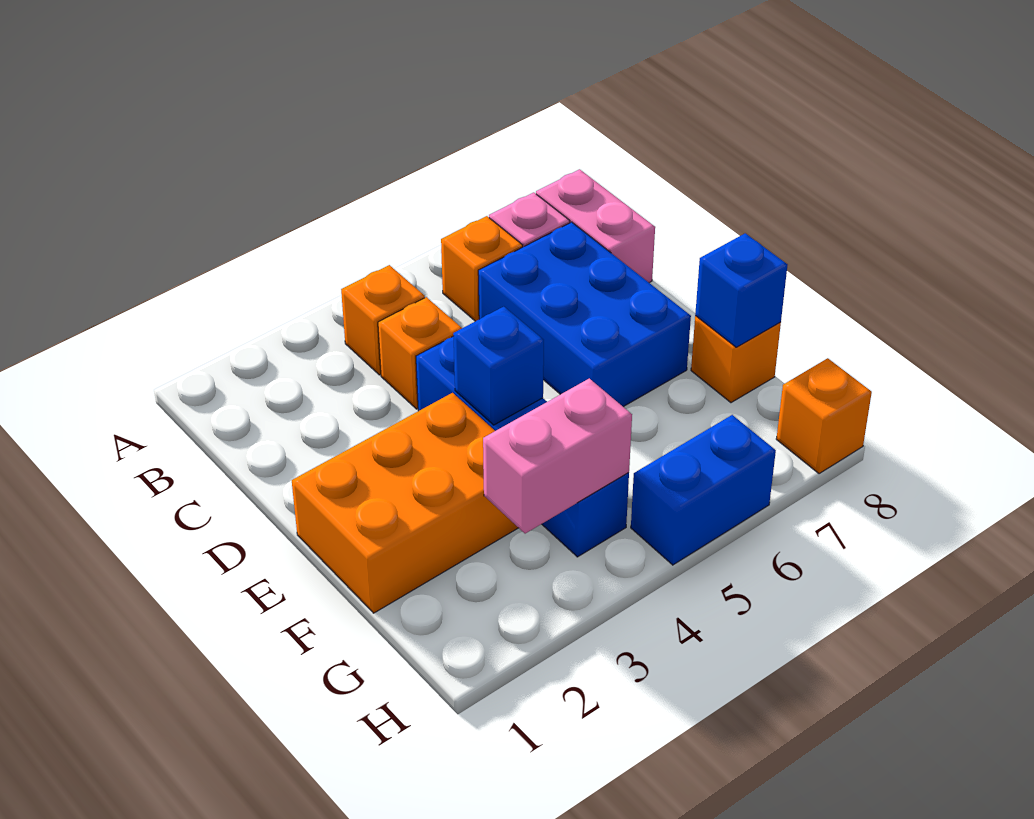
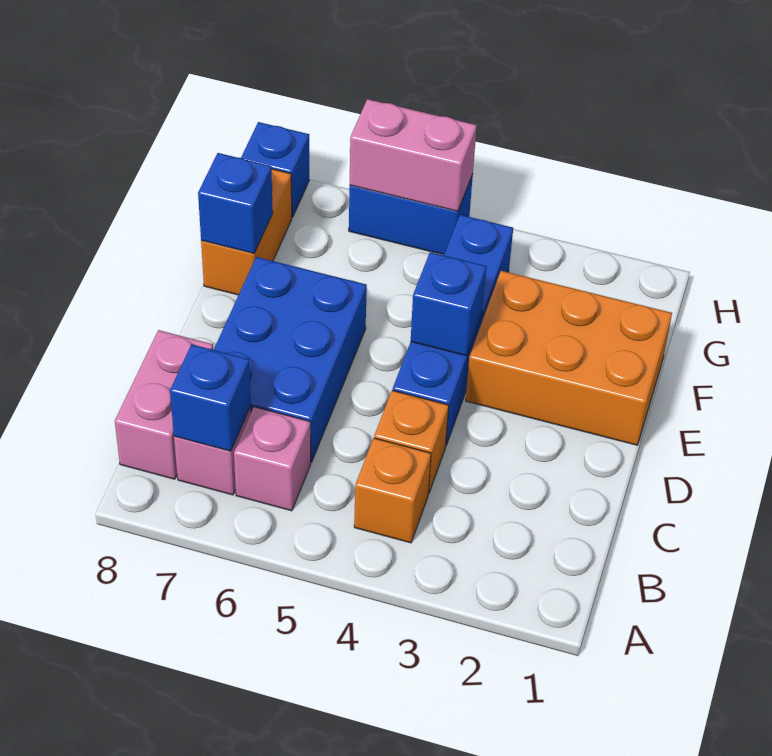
orange 1x1 brick [441,216,523,321] -> pink 1x1 brick [234,407,311,511]
none -> blue 1x1 brick [170,344,251,451]
orange 1x1 brick [691,316,781,403] -> orange 1x2 brick [201,169,292,295]
pink 1x2 brick [483,378,632,534] -> pink 1x2 brick moved to [350,99,477,211]
orange 1x1 brick [776,358,872,474] -> blue 1x1 brick [241,122,309,217]

